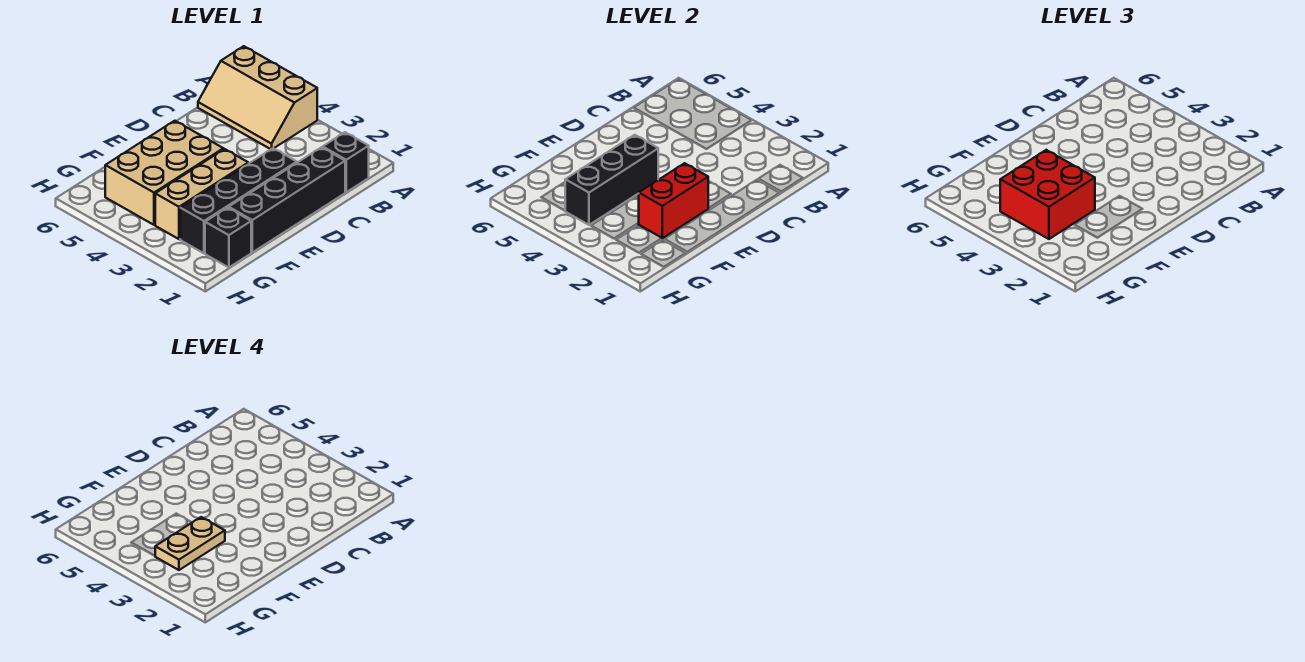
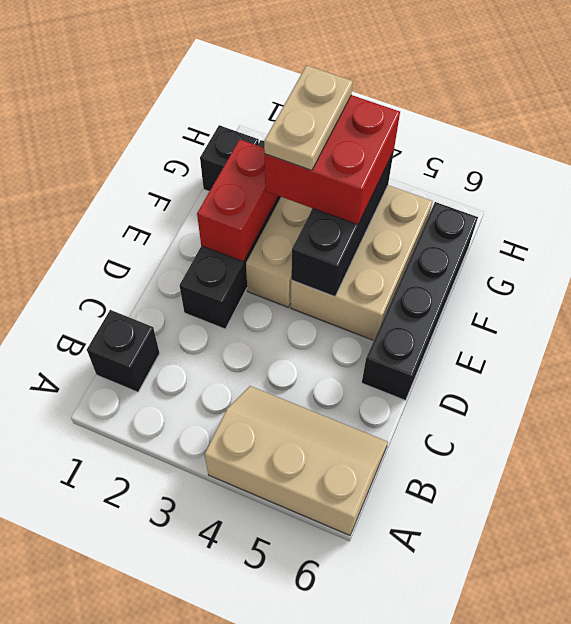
black 1x4 brick [229,147,345,252] -> black 1x4 brick moved to [362,202,478,400]

